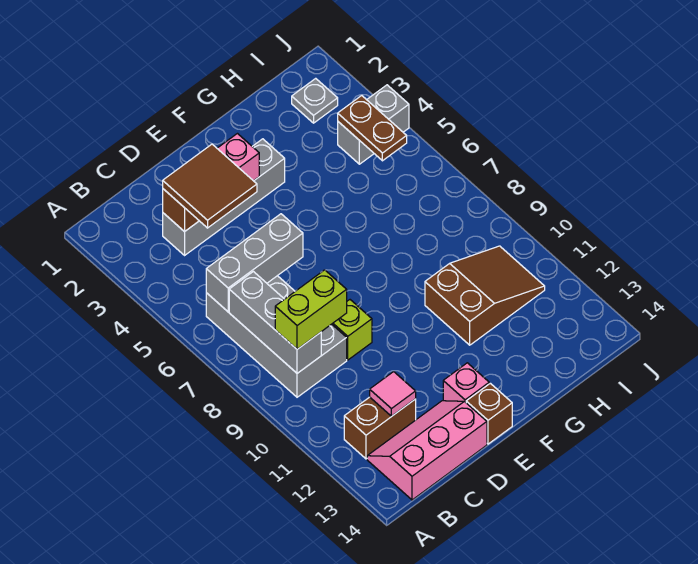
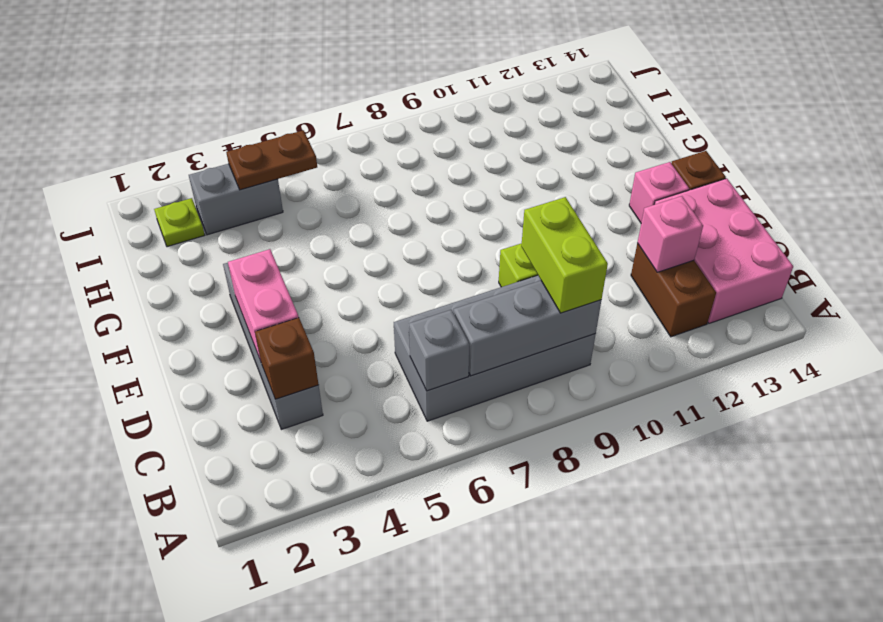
grey 1x3 brick [206,214,303,312] -> grey 1x1 brick [409,310,470,391]
pink 2x3 slope [367,401,487,500] -> pink 2x3 brick [654,178,793,323]
brown 2x2 tile [163,144,257,228] -> none
pink 1x1 tile [370,372,416,416] -> pink 1x1 brick [637,196,703,272]
brown 2x3 slope [425,246,545,345] -> none
grey 1x1 plate [292,78,338,123] -> lime 1x1 plate [154,198,205,247]
grey 1x2 brick [338,85,409,164] -> grey 1x2 brick turned to [189,164,283,235]

